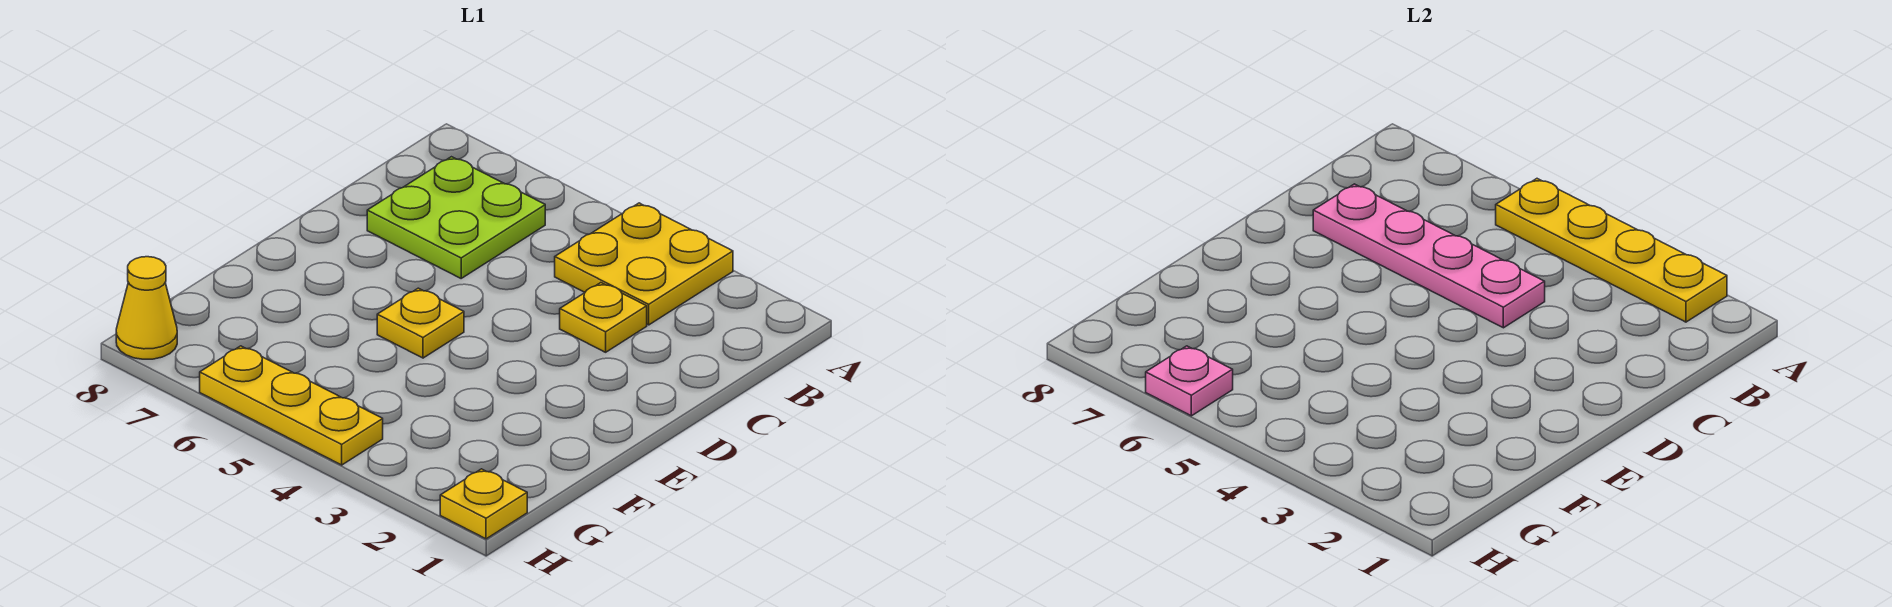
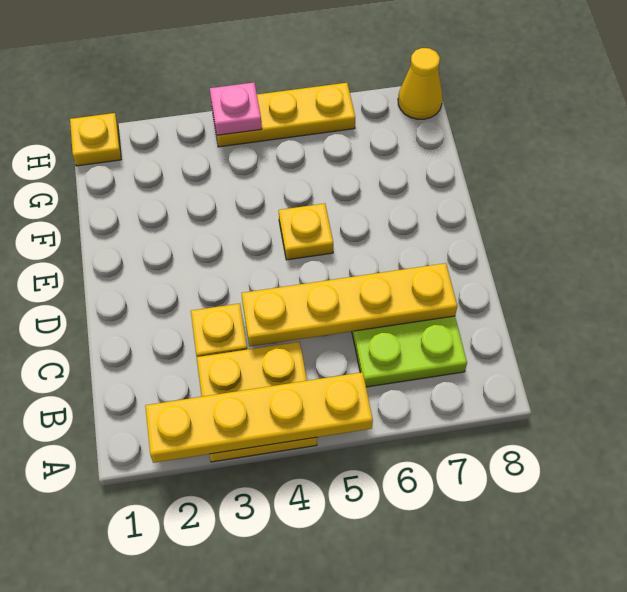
pink 1x4 plate [1313,184,1545,328] -> yellow 1x4 plate [242,263,457,346]
pink 1x1 plate [1146,346,1233,416] -> pink 1x1 plate moved to [210,83,262,135]

